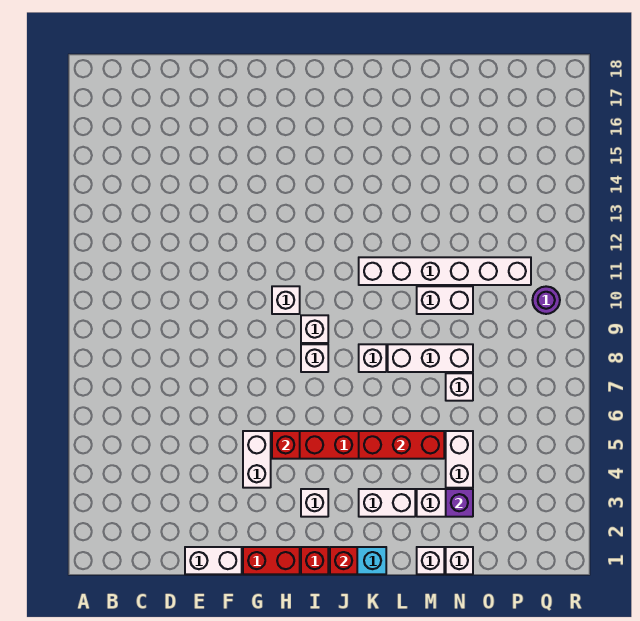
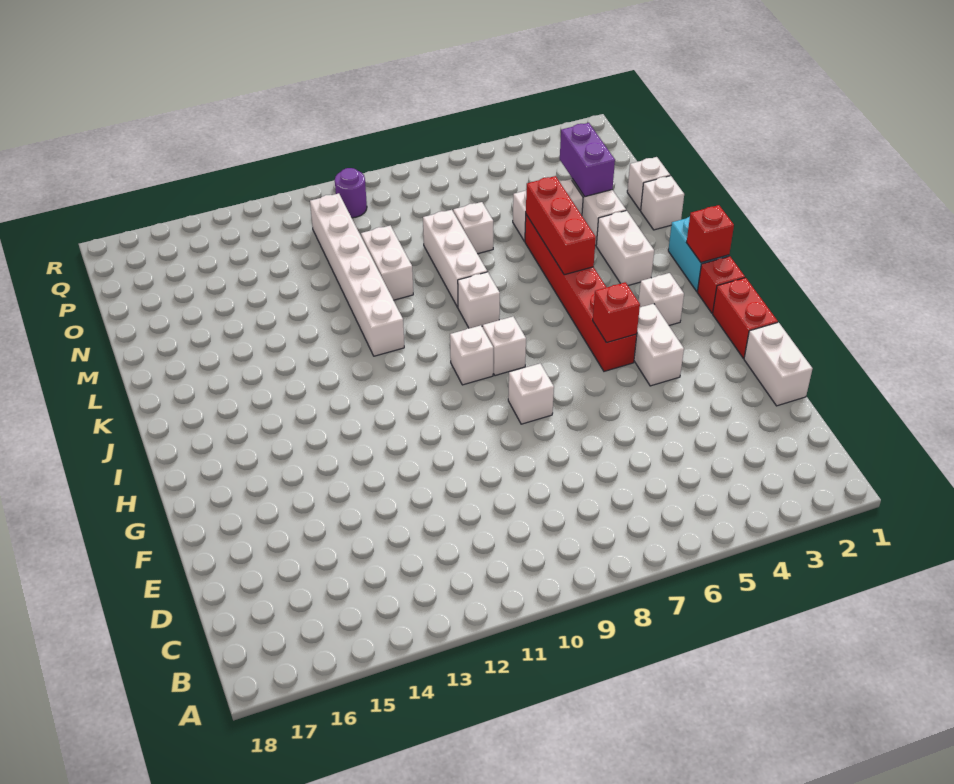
white 1x2 brick [243,431,271,488] -> white 1x2 brick turned to [634,304,684,386]
white 1x1 brick [272,286,300,314] -> white 1x1 brick moved to [508,364,554,424]
purple 1x1 brick [446,489,473,517] -> purple 1x2 brick [560,123,615,197]

